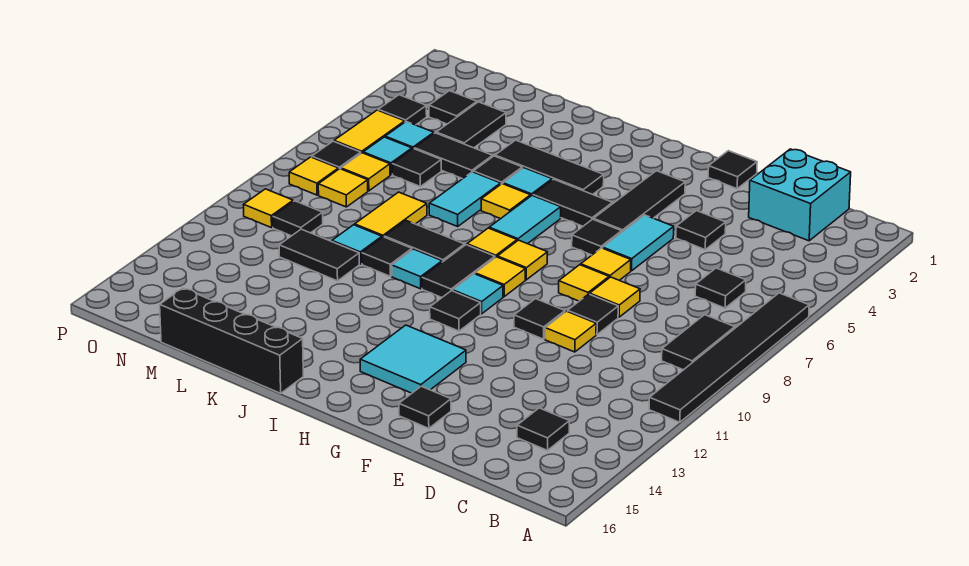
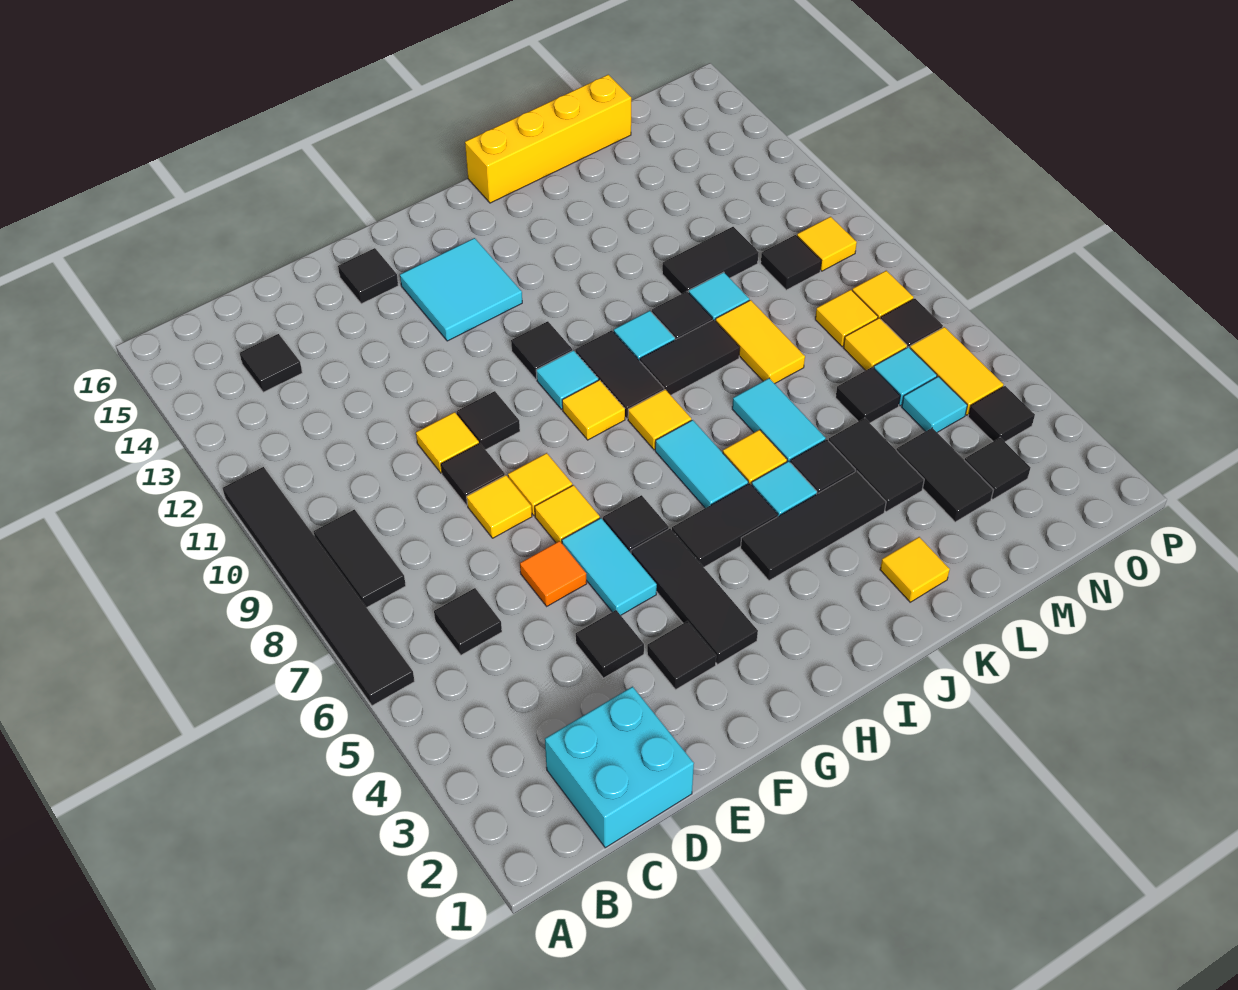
none -> orange 1x1 tile [520,541,587,606]
black 1x1 tile [708,151,757,189] -> black 1x1 tile moved to [647,621,716,689]
yellow 1x1 tile [497,240,548,280] -> yellow 1x1 tile moved to [880,537,950,602]
black 1x4 brick [160,288,303,393] -> yellow 1x4 brick [465,75,631,203]
black 1x2 tile [414,133,493,179] -> black 1x2 tile turned to [829,418,924,512]

